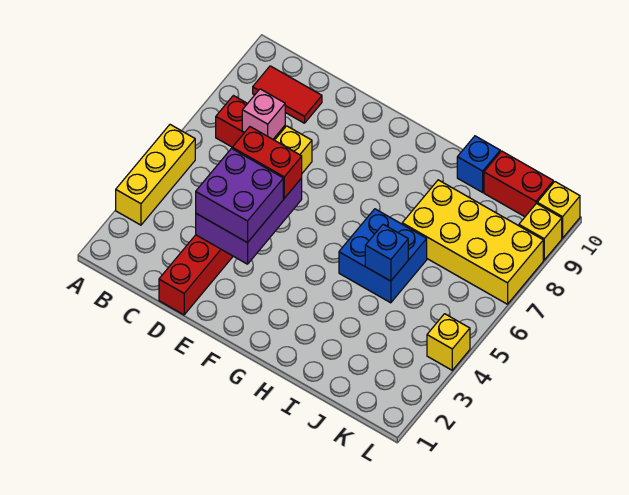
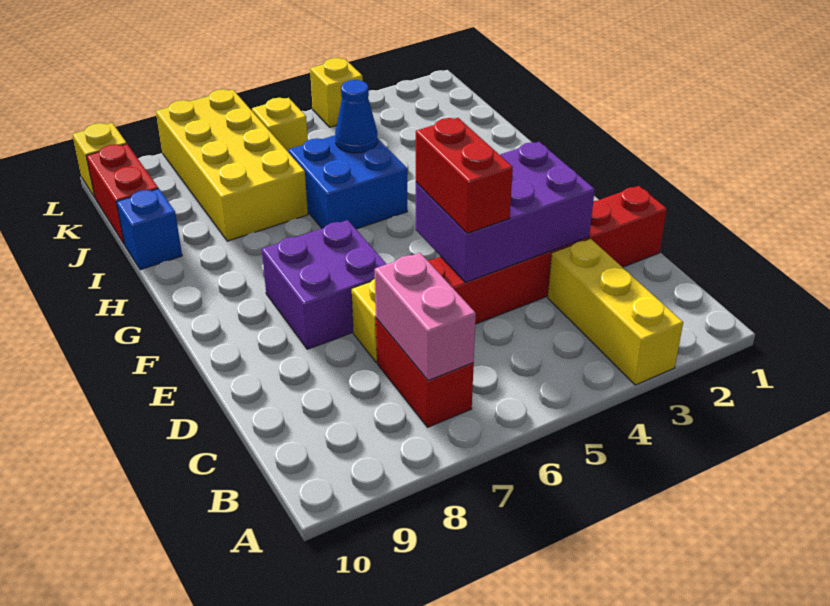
yellow 1x3 brick [116,125,195,225] -> yellow 1x3 brick turned to [548,239,683,385]
red 1x2 tile [253,66,322,123] -> none
pink 1x1 brick [242,89,285,139] -> pink 1x2 brick [375,253,476,381]
purple 2x2 brick [196,149,283,243] -> purple 2x2 brick moved to [262,220,386,349]
blue 1x1 brick [365,224,408,281] -> blue 1x1 cone [335,80,378,153]
yellow 1x1 brick [519,204,562,260] -> yellow 1x1 brick moved to [252,98,308,151]

